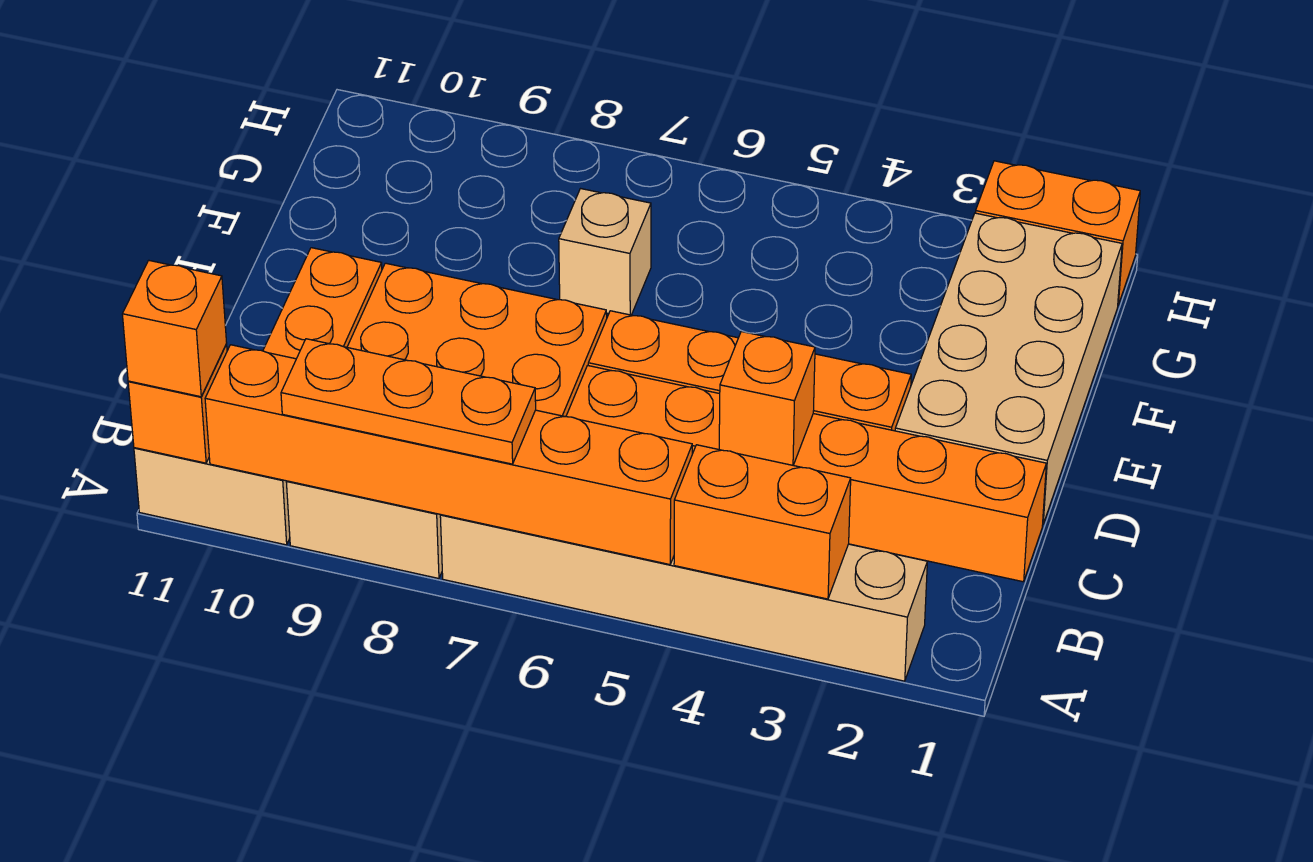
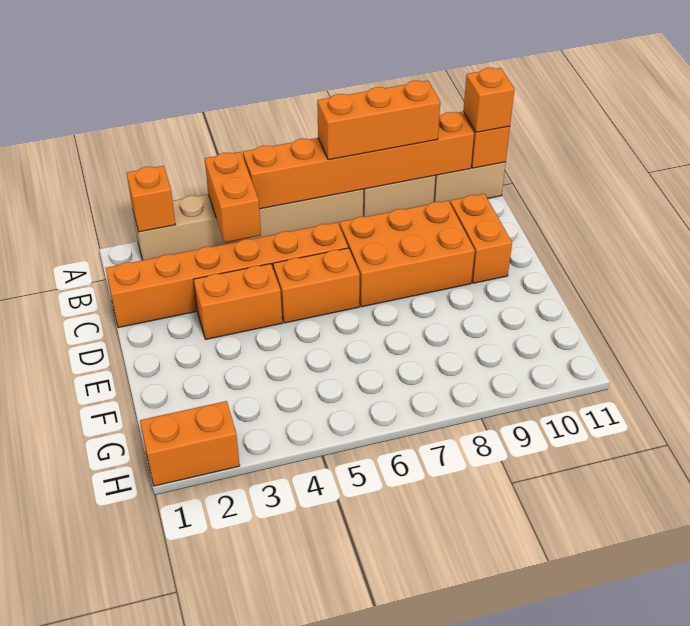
orange 1x2 brick [674,445,851,599] -> orange 1x2 brick turned to [205,152,261,243]
orange 1x3 plate [281,339,536,464] -> orange 1x3 brick [317,81,440,160]
orange 1x1 brick [719,332,815,465] -> orange 1x1 brick moved to [127,166,176,232]
tan 2x4 brick [895,213,1122,524] -> none
tan 1x1 brick [559,189,651,315] -> none

